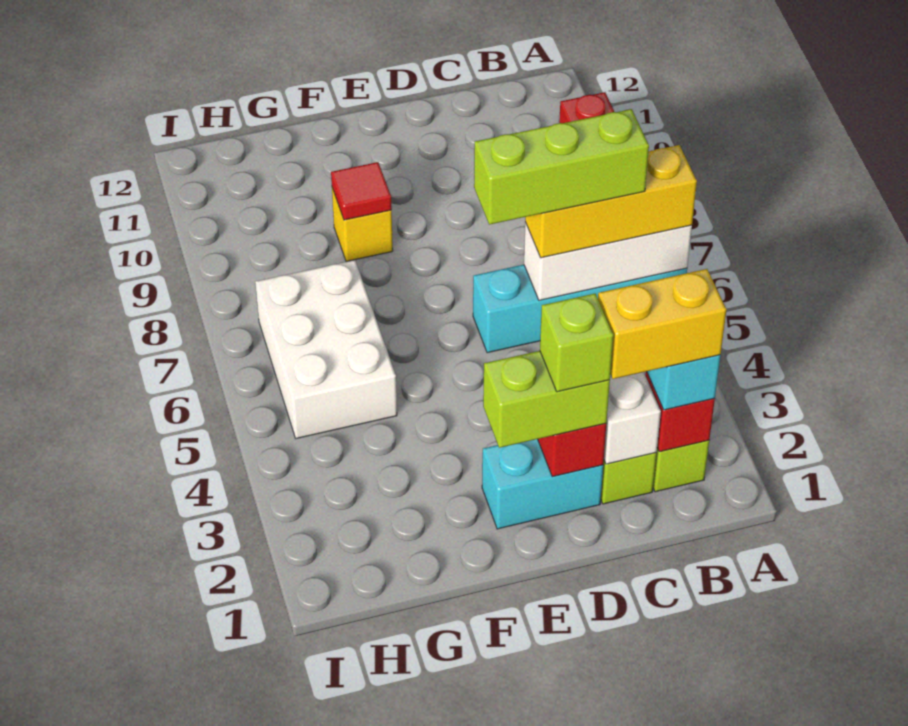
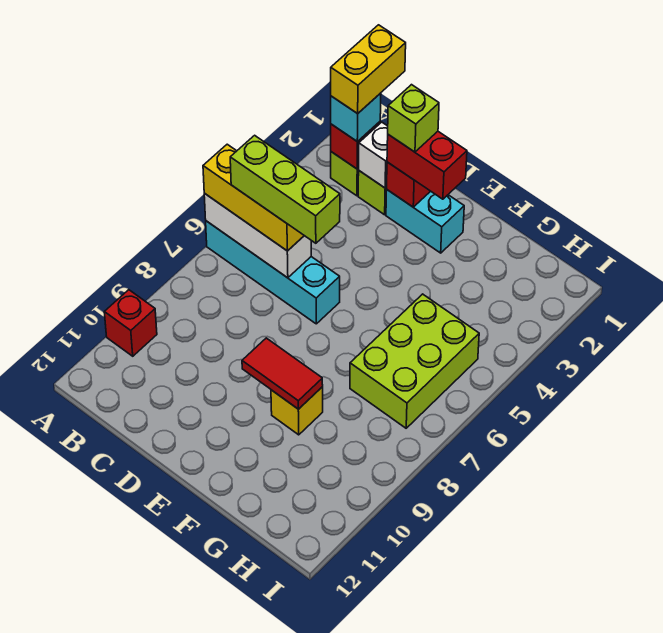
yellow 1x2 brick [598,269,726,379] -> yellow 1x2 brick turned to [331,25,406,114]
lime 1x2 brick [483,351,610,448] -> red 1x2 brick [387,132,467,199]
red 1x1 tile [331,162,392,220] -> red 1x2 tile [242,338,323,409]
white 2x3 brick [255,260,397,438] -> lime 2x3 brick [350,294,479,428]

